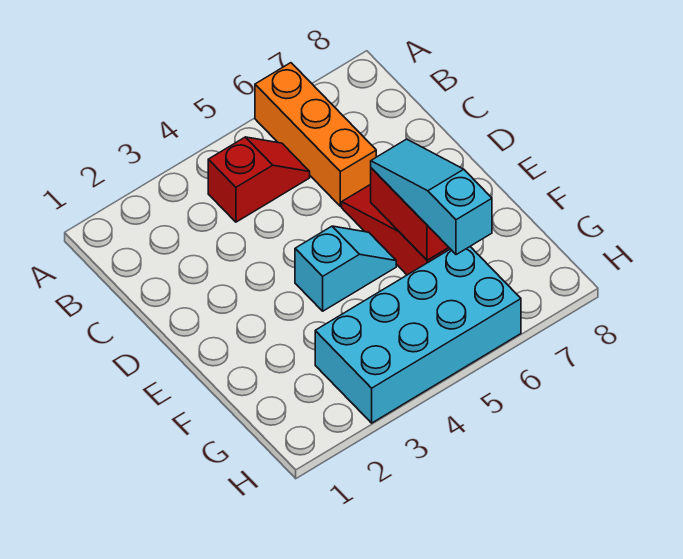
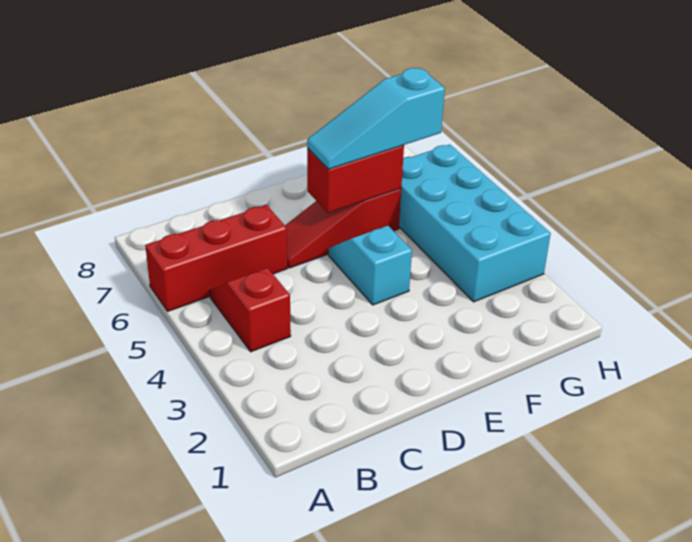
orange 1x3 brick [255,63,376,206] -> red 1x3 brick [145,205,287,311]

